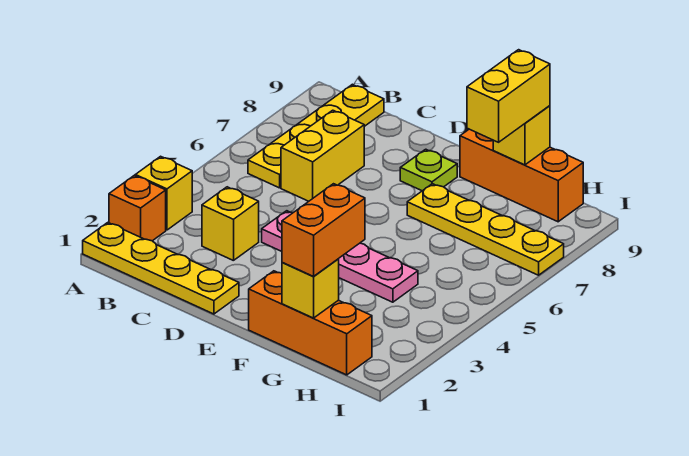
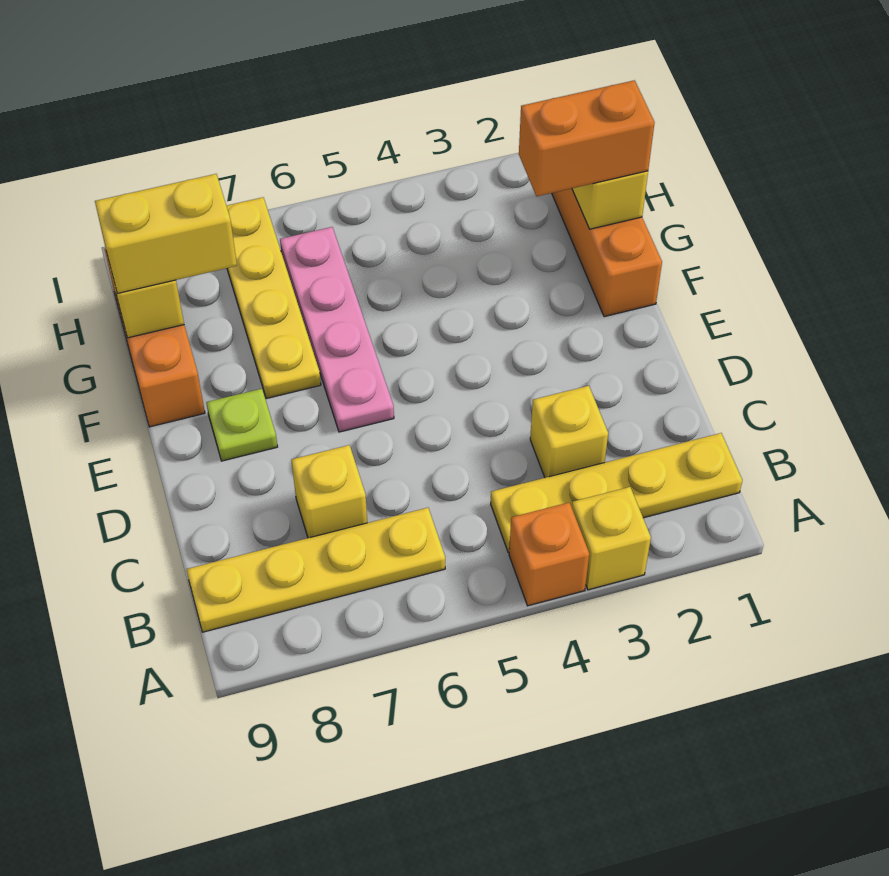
yellow 1x4 plate [83,223,239,314] -> yellow 1x4 plate turned to [491,433,742,553]
orange 1x1 brick [109,176,166,241] -> orange 1x1 brick moved to [509,503,589,606]
yellow 1x2 brick [281,110,364,201] -> yellow 1x1 brick [292,445,367,538]
pink 1x4 plate [262,211,418,302] -> pink 1x4 plate moved to [280,227,394,432]

